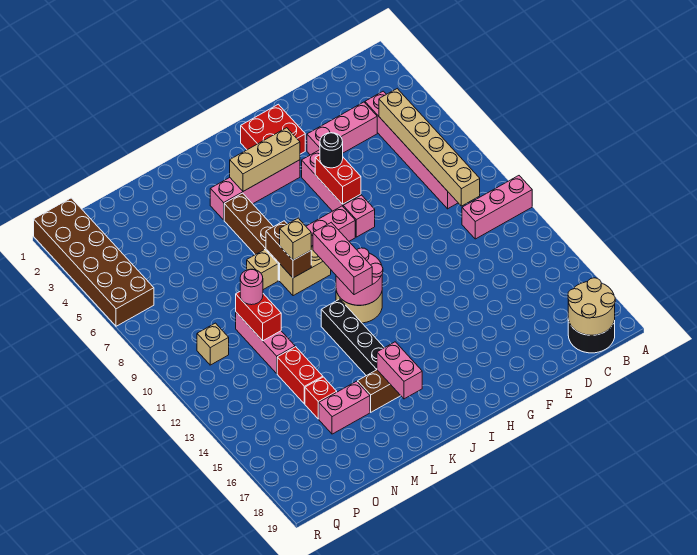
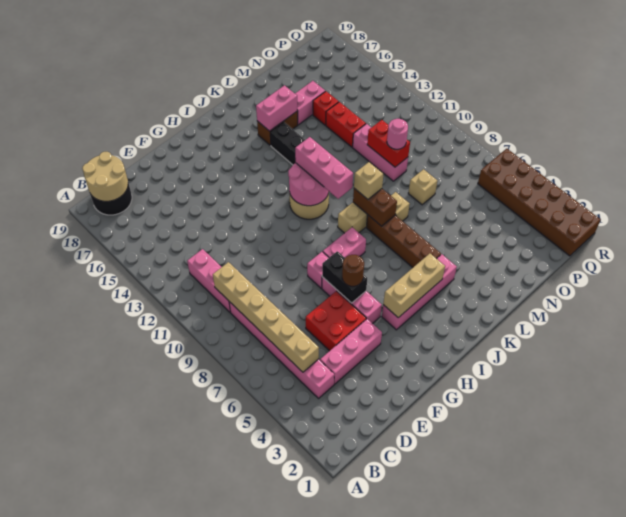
pink 1x3 brick [462,176,532,239] -> pink 1x3 brick turned to [187,249,231,313]
red 2x2 brick [241,104,305,154] -> red 2x2 brick moved to [306,291,366,351]
red 1x2 brick [315,155,361,204] -> black 1x2 brick [322,251,367,303]
black 1x1 round brick [320,133,343,168] -> brown 1x1 round brick [342,255,364,286]
pink 1x2 brick [377,342,422,399] -> pink 1x2 brick turned to [256,85,298,131]
tan 1x1 brick [197,323,229,365] -> tan 1x1 brick moved to [408,169,437,205]

